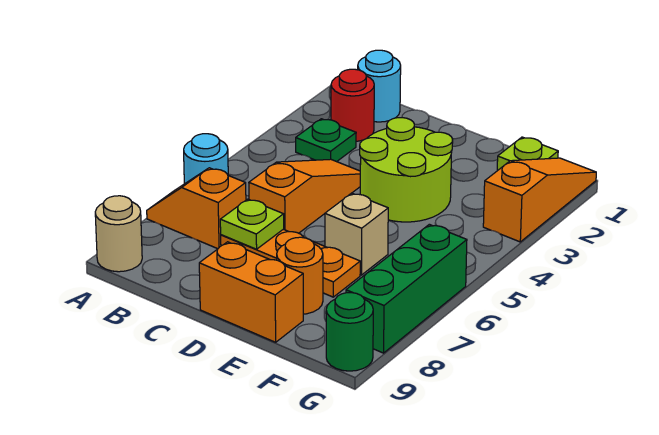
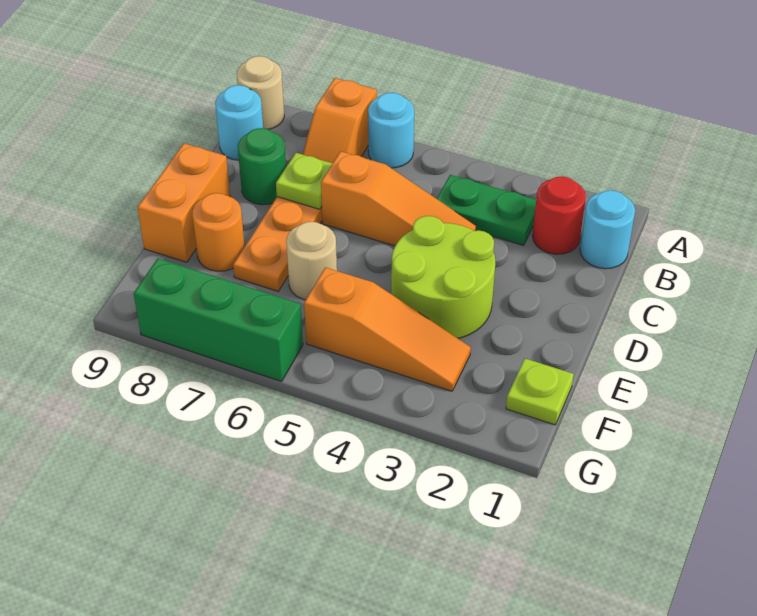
orange 1x2 slope [147,168,246,249] -> orange 1x2 slope turned to [302,78,377,163]
green 1x1 plate [296,119,356,162] -> green 1x2 plate [437,175,536,245]
none -> cyan 1x1 round brick [215,85,263,160]
tan 1x1 brick [325,193,388,275] -> tan 1x1 round brick [286,222,337,300]
orange 1x3 slope [483,158,596,242] -> orange 1x3 slope moved to [304,267,471,391]
green 1x1 round brick [326,293,373,371] -> green 1x1 round brick moved to [238,128,286,205]

